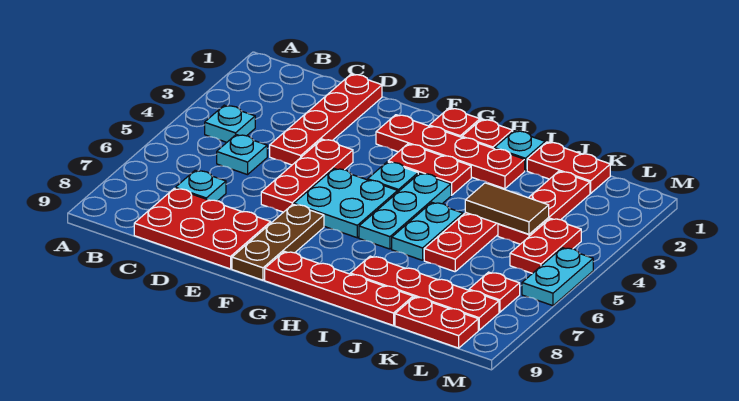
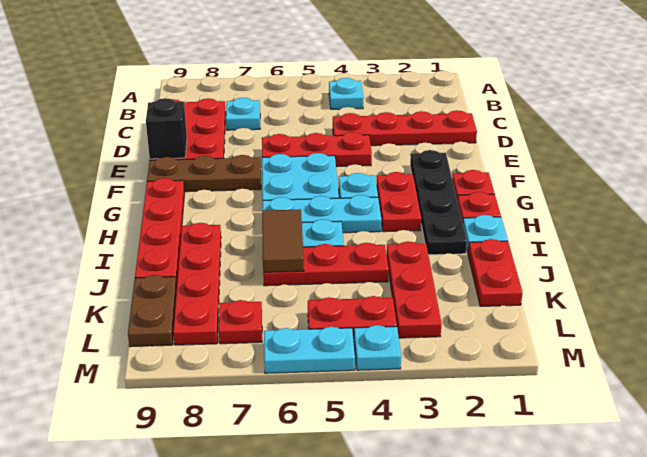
cyan 1x1 plate [217,135,267,175] -> cyan 1x1 plate moved to [354,325,401,370]
none -> black 1x1 brick [146,98,187,159]
red 1x4 plate [376,115,525,189] -> black 1x4 plate [410,150,467,255]
brown 1x2 tile [465,183,549,234] -> brown 1x2 tile moved to [262,209,304,272]
red 1x3 plate [498,171,590,244] -> red 1x3 plate turned to [387,241,442,338]
red 1x2 plate [395,297,478,348] -> brown 1x2 plate [128,275,177,347]

